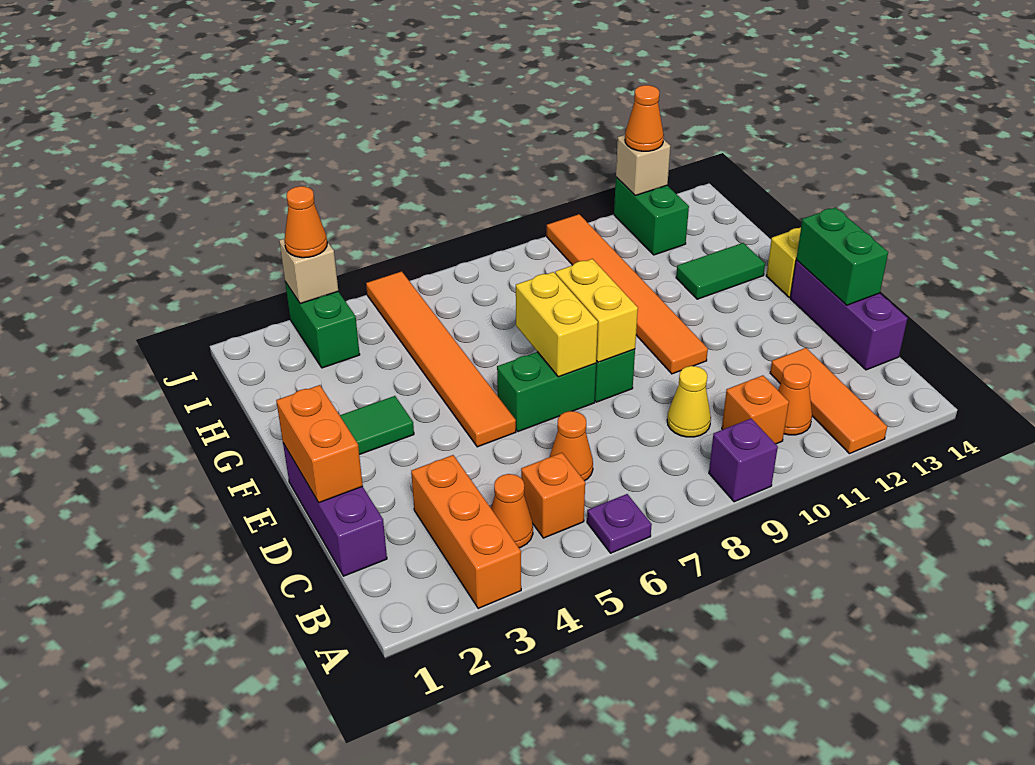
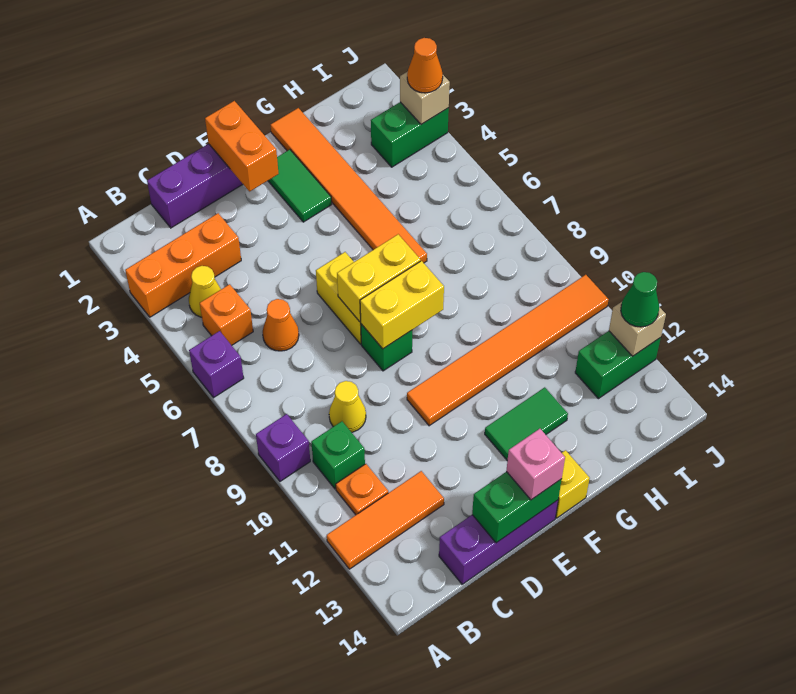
purple 1x1 plate [587,494,652,553] -> purple 1x1 brick [189,331,244,398]
orange 1x1 cone [491,474,533,548] -> yellow 1x1 cone [189,266,221,317]
orange 1x1 brick [722,375,789,444] -> green 1x1 brick [311,421,365,489]
orange 1x1 cone [778,364,812,435] -> orange 1x1 plate [336,464,388,515]
orange 1x2 brick [276,385,363,503] -> orange 1x2 brick turned to [205,101,279,192]
orange 1x6 tile [366,271,516,447] -> orange 1x6 tile turned to [271,108,427,263]
green 1x2 brick [497,352,596,432] -> yellow 1x2 brick [316,252,361,344]
none -> pink 1x1 brick [506,429,565,500]
green 1x2 tile [676,243,765,299] -> green 1x2 tile turned to [485,387,568,461]
orange 1x1 cone [625,85,664,151] -> green 1x1 cone [621,272,659,327]

